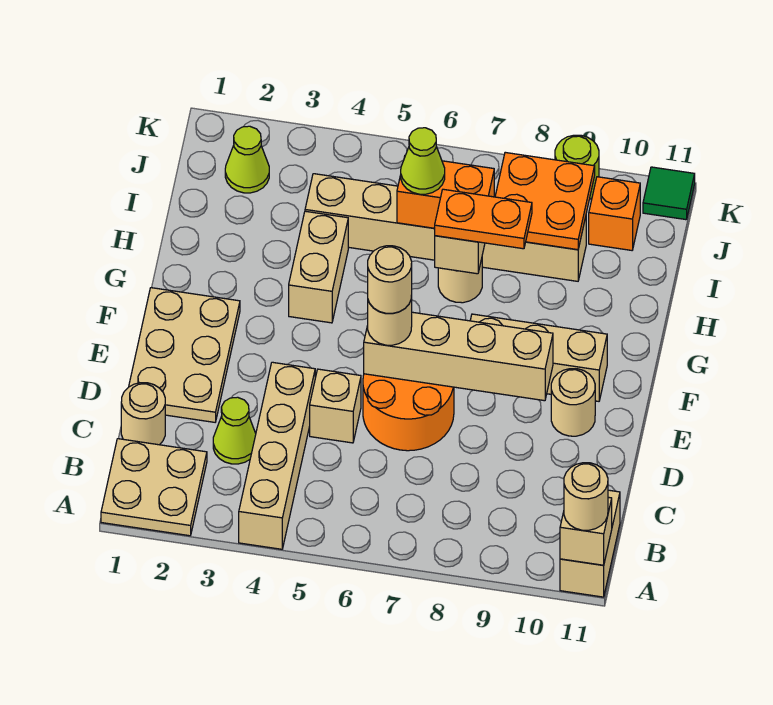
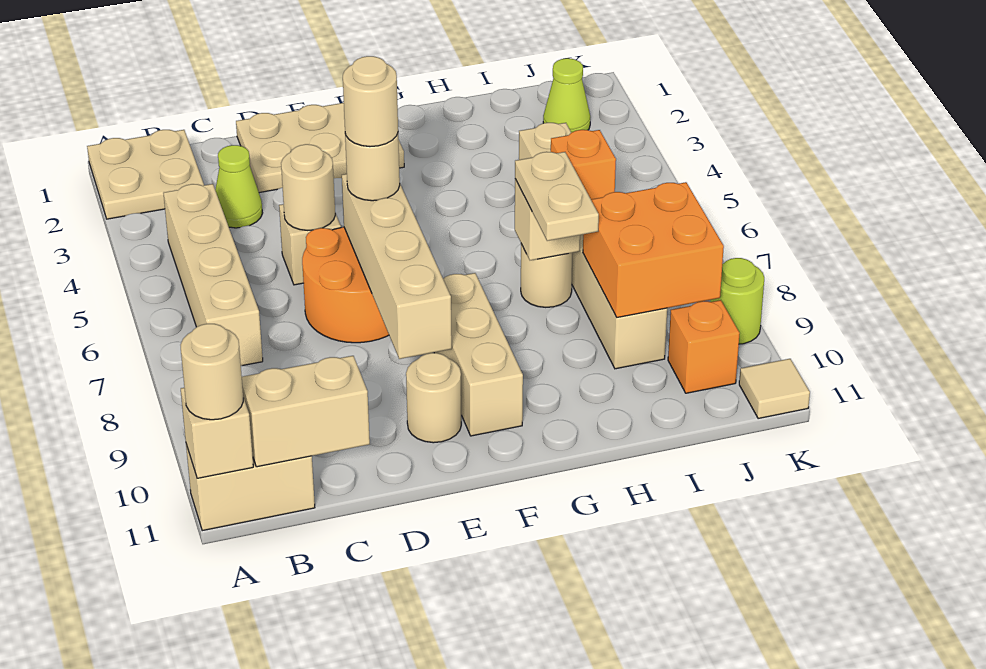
tan 1x4 brick [239,362,315,549] -> tan 1x4 brick turned to [164,184,263,366]
tan 1x1 round brick [121,383,165,445] -> tan 1x1 round brick moved to [281,144,335,230]
tan 1x2 brick [289,211,348,323] -> tan 1x2 brick moved to [242,356,370,467]
orange 1x2 plate [434,189,532,249] -> tan 1x2 plate [515,152,599,241]
orange 1x2 brick [397,157,494,228] -> orange 1x1 brick [551,130,616,199]
lime 1x1 cone [401,128,445,194] -> none
orange 2x2 plate [495,152,595,250] -> orange 2x2 brick [583,182,724,317]
green 1x1 tile [643,167,695,220] -> tan 1x1 tile [739,359,810,419]

